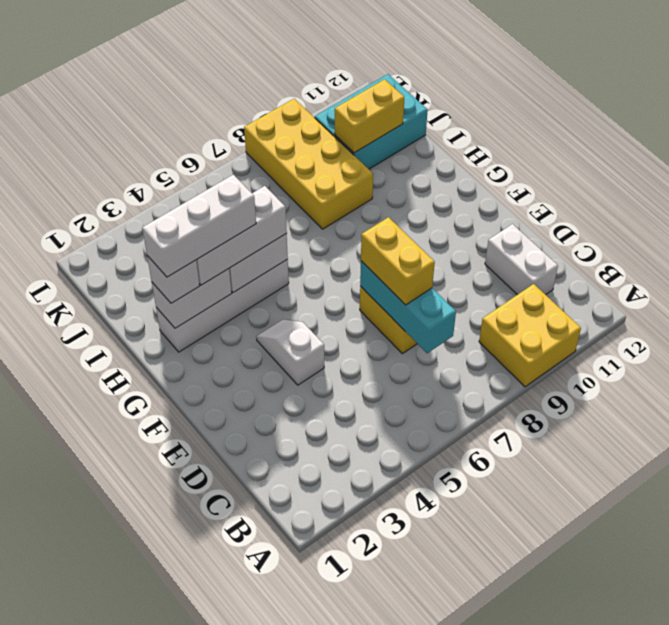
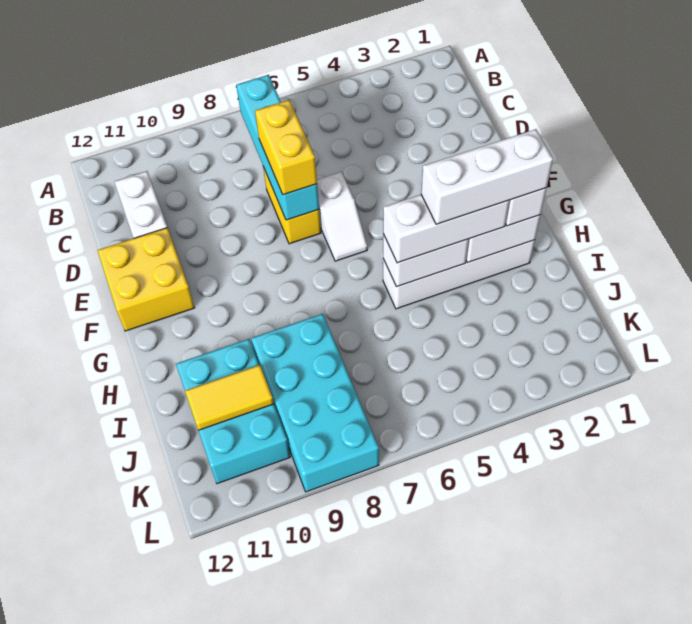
yellow 2x2 brick [479,284,581,387] -> yellow 2x2 brick moved to [97,228,195,331]
cyan 1x3 brick [360,261,456,353] -> cyan 1x4 brick [236,75,319,220]
white 1x2 slope [256,319,324,385] -> white 1x2 slope moved to [317,172,367,261]
yellow 2x4 brick [244,99,373,229] -> cyan 2x4 brick [251,314,379,492]
cyan 2x3 brick [315,74,428,169] -> cyan 2x3 brick turned to [176,339,290,484]
yellow 1x2 brick [335,79,405,153] -> yellow 1x2 tile [185,365,274,430]

